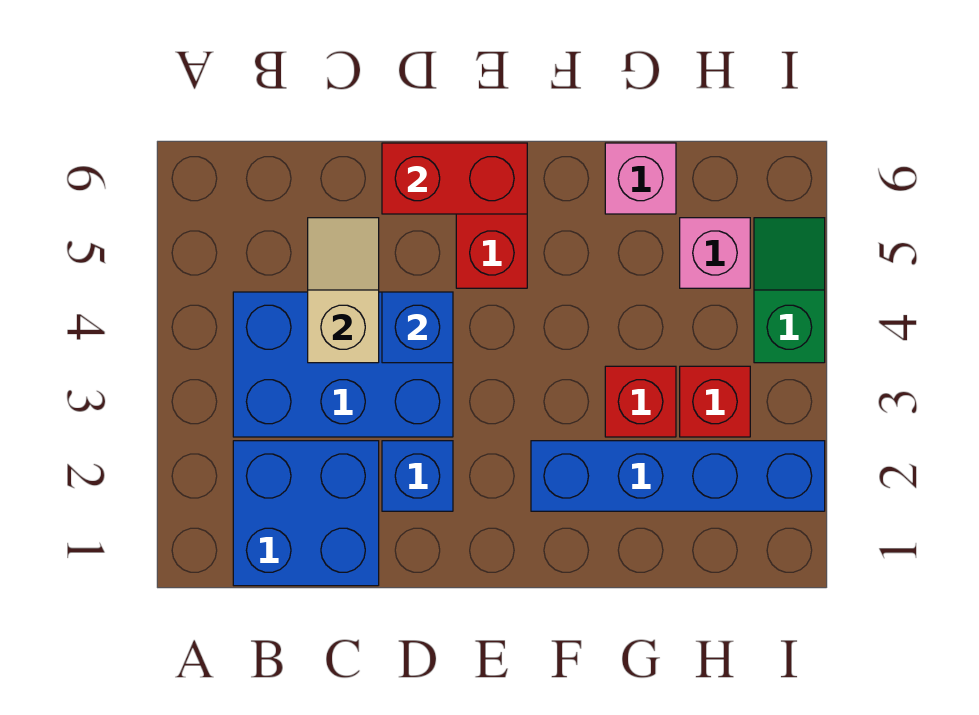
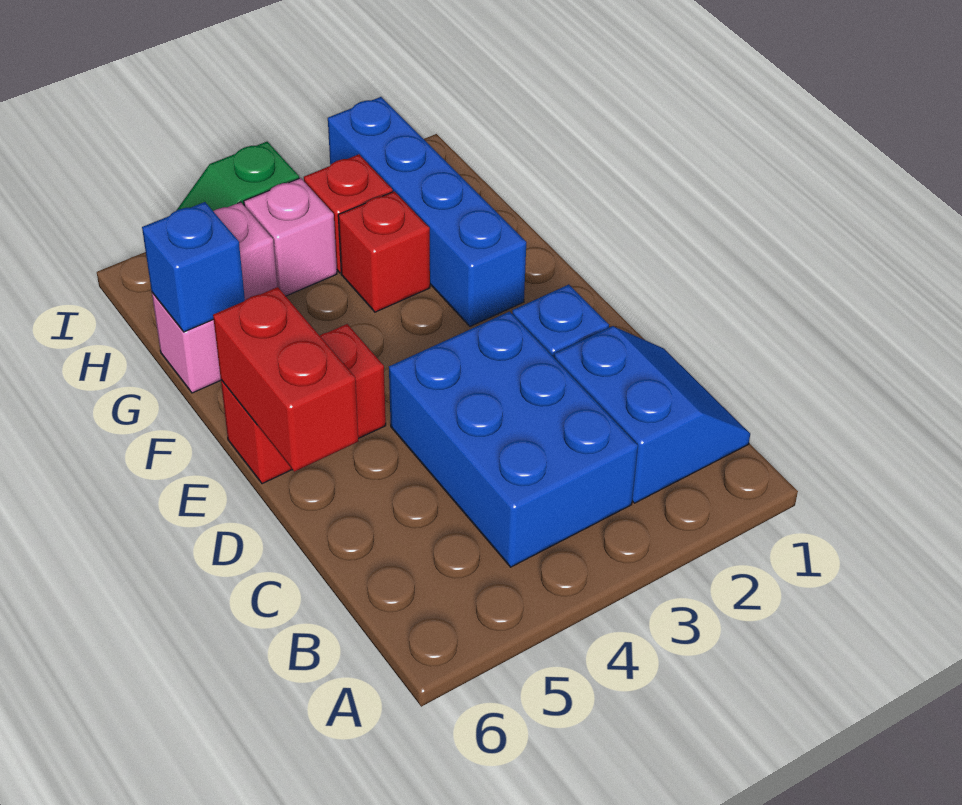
blue 2x2 brick [233,441,379,586] -> blue 2x2 slope [554,326,750,503]
tan 1x2 slope [308,218,379,363] -> none
blue 1x1 brick [382,292,453,363] -> blue 1x1 brick moved to [142,202,245,332]
none -> pink 1x1 brick [244,178,337,296]

